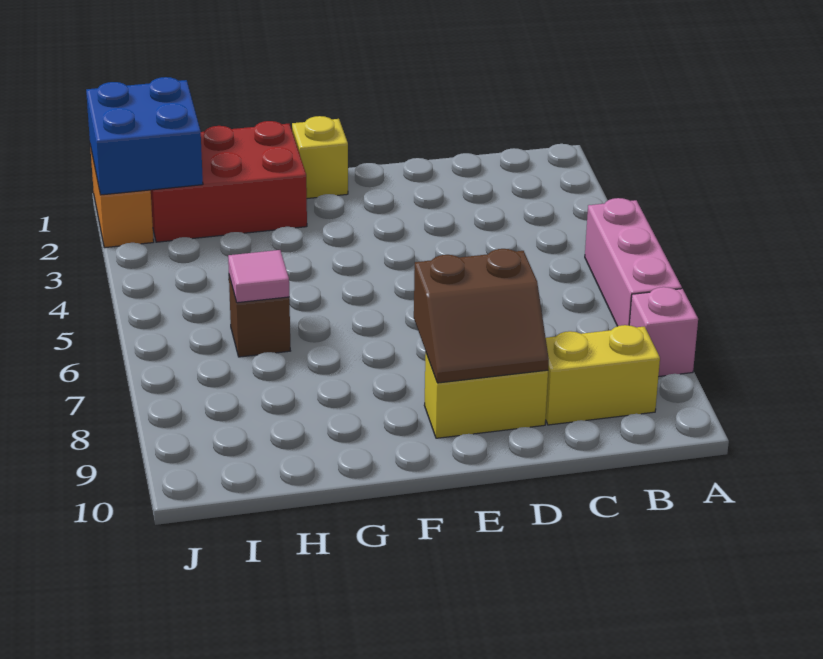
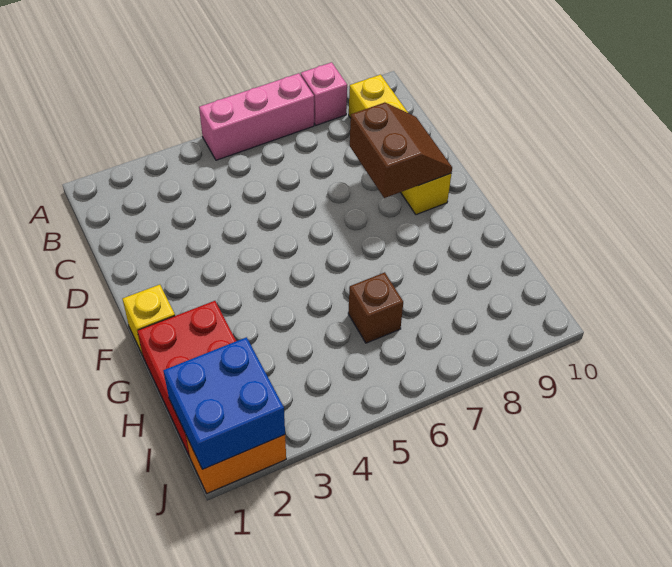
pink 1x1 tile [228,250,289,303] -> none

